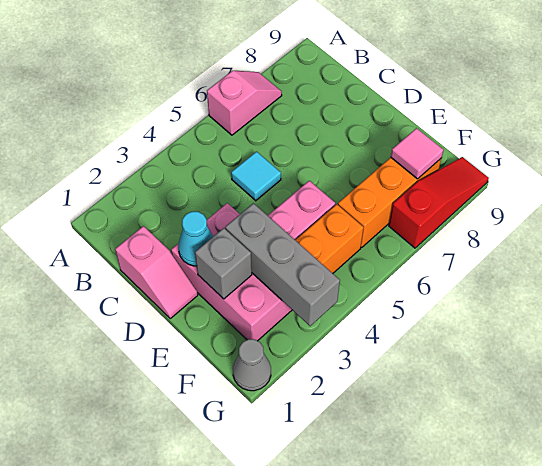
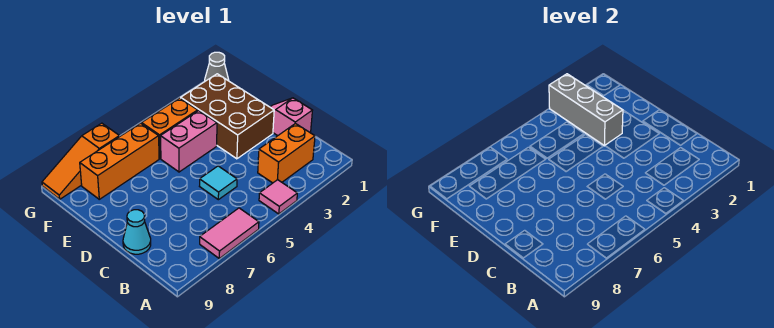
pink 1x2 slope [207,71,282,135] -> pink 1x2 tile [200,208,259,258]
none -> orange 1x2 brick [258,123,315,183]
pink 2x3 brick [171,203,292,341] -> brown 2x3 brick [181,74,274,159]
cyan 1x1 cone [178,212,213,266] -> cyan 1x1 cone moved to [123,210,151,254]
grey 1x1 brick [195,228,252,299] -> none
pink 1x1 tile [391,128,443,179] -> pink 1x1 tile moved to [259,180,297,214]
red 1x3 slope [389,157,489,248] -> orange 1x3 slope [42,123,120,199]

